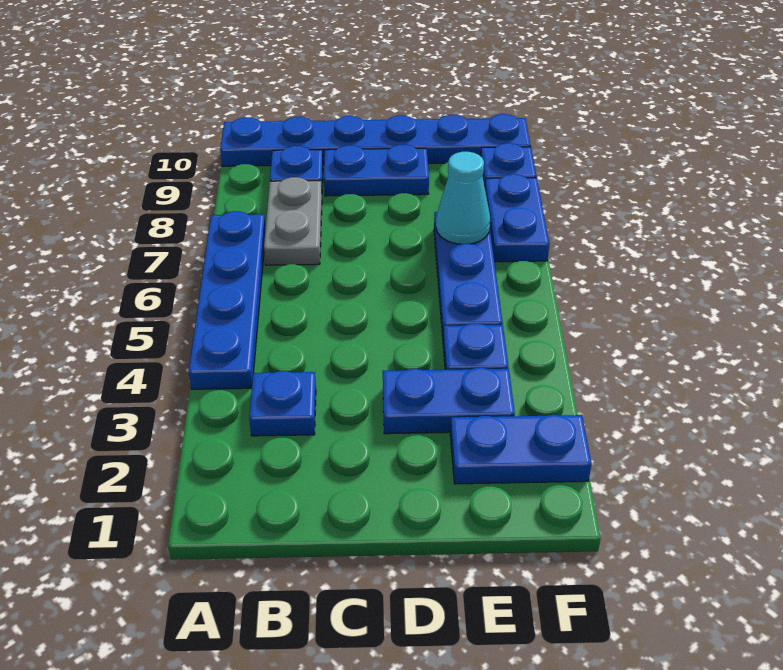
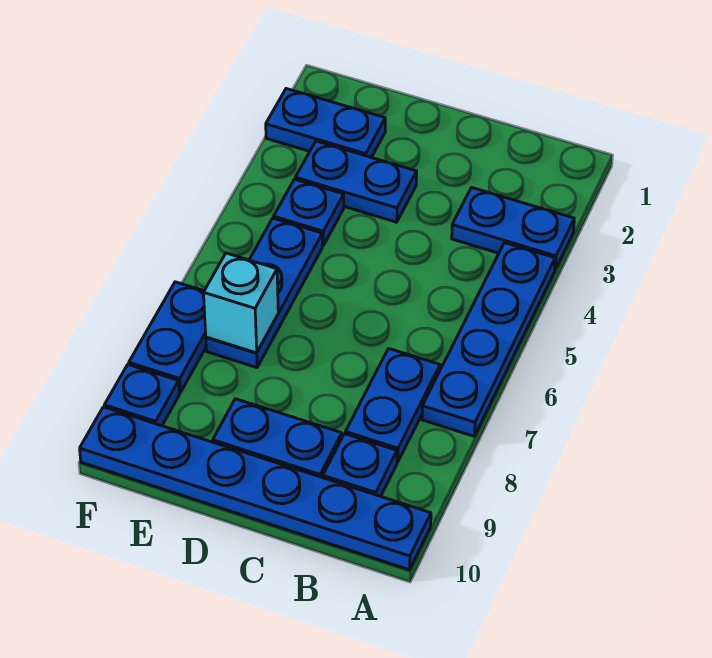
blue 1x1 plate [249,371,316,436] -> blue 1x2 plate [452,188,574,270]
grey 1x2 plate [264,177,322,265] -> blue 1x2 plate [345,348,440,462]
cyan 1x1 cone [436,152,490,244] -> cyan 1x1 brick [204,253,278,353]

